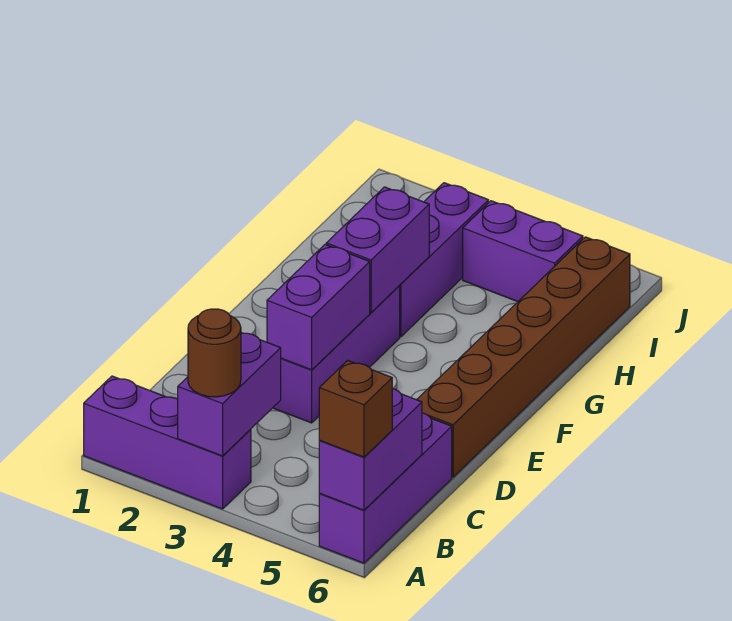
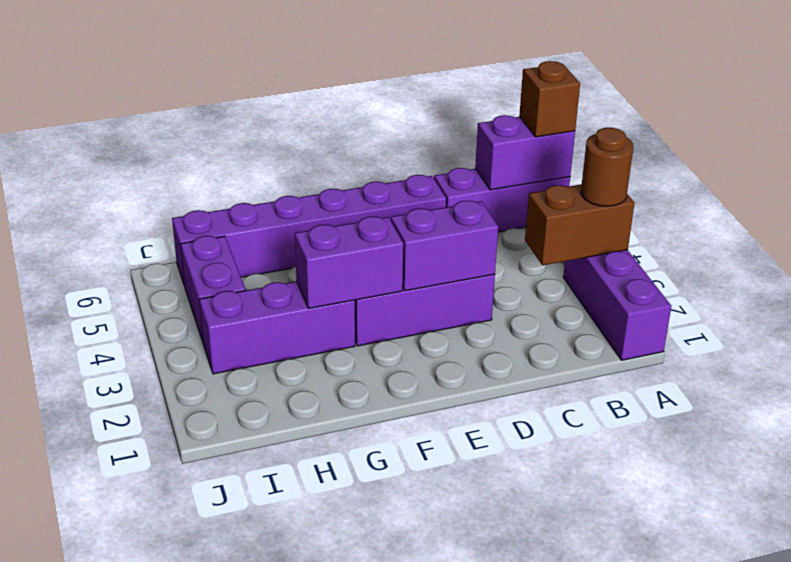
purple 1x2 brick [178,333,281,456] -> brown 1x2 brick [525,184,634,265]
brown 1x6 brick [417,237,630,477] -> purple 1x6 brick [172,175,446,285]

